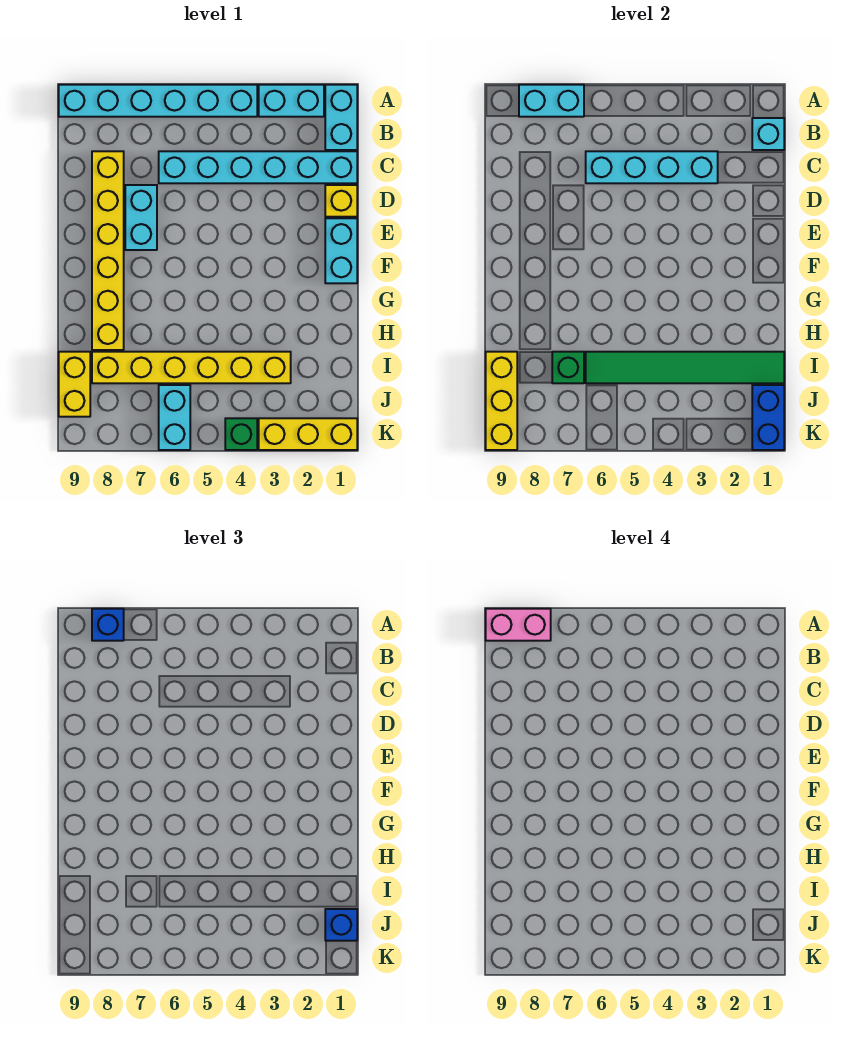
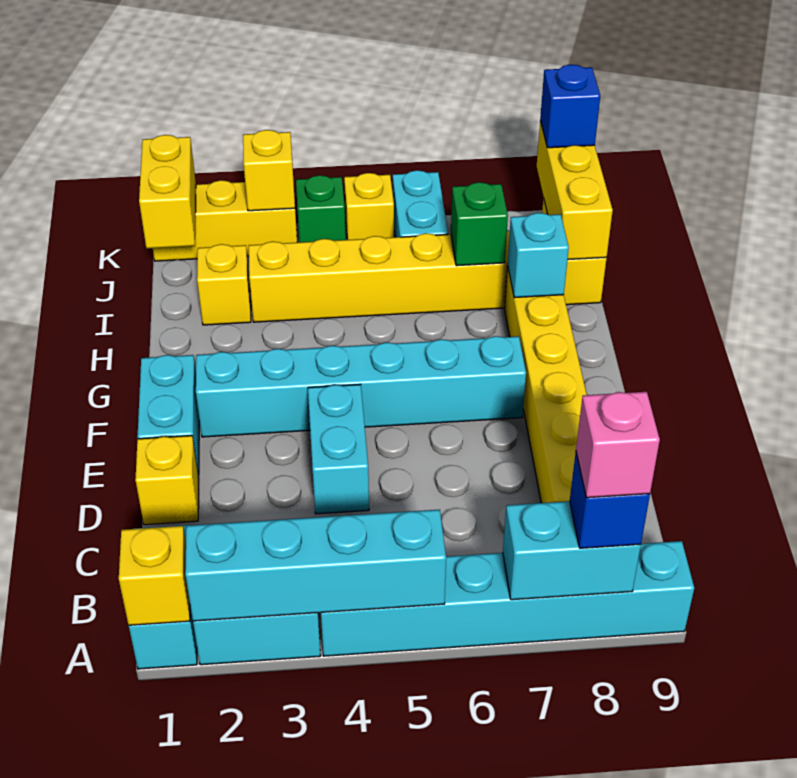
none -> yellow 1x1 brick [119,526,190,625]
pink 1x2 brick [486,609,551,641] -> pink 1x1 brick [576,392,660,498]
cyan 1x1 brick [752,118,784,150] -> cyan 1x1 brick moved to [508,213,569,298]
cyan 1x6 brick [159,151,357,183] -> cyan 1x6 brick moved to [196,336,526,437]
cyan 1x4 brick [586,151,718,183] -> cyan 1x4 brick moved to [185,510,446,621]
cyan 1x2 brick [125,185,157,250] -> cyan 1x2 brick moved to [308,384,369,514]
green 1x6 tile [586,352,784,383] -> none
none -> yellow 1x1 brick [197,244,251,325]
blue 1x2 brick [752,385,784,450] -> yellow 1x2 brick [139,135,196,248]
blue 1x1 brick [325,909,357,941] -> blue 1x1 brick moved to [540,64,600,148]
none -> yellow 1x1 brick [243,130,295,211]
none -> yellow 1x1 brick [344,173,394,240]

